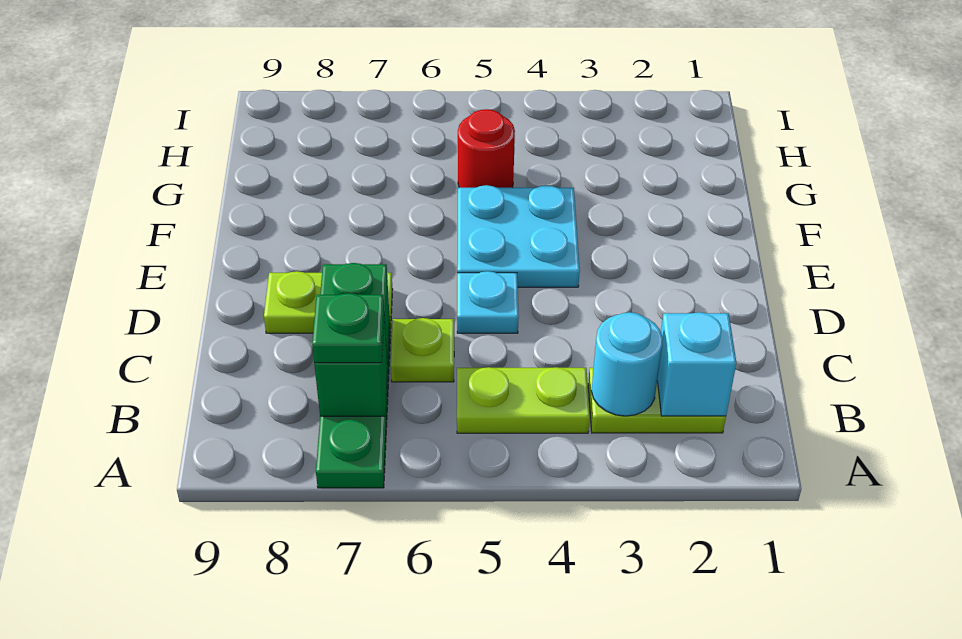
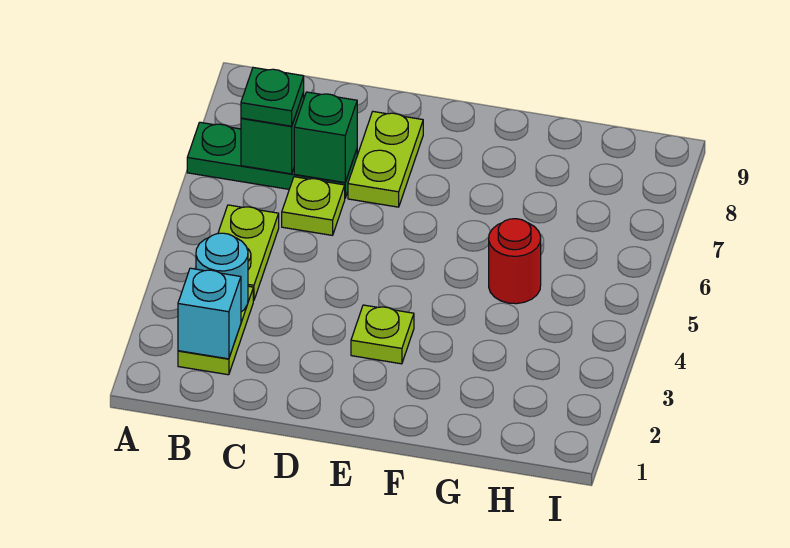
cyan 1x1 plate [457,271,519,333] -> none
none -> lime 1x1 plate [351,305,414,364]
cyan 2x2 plate [457,185,580,287] -> none

